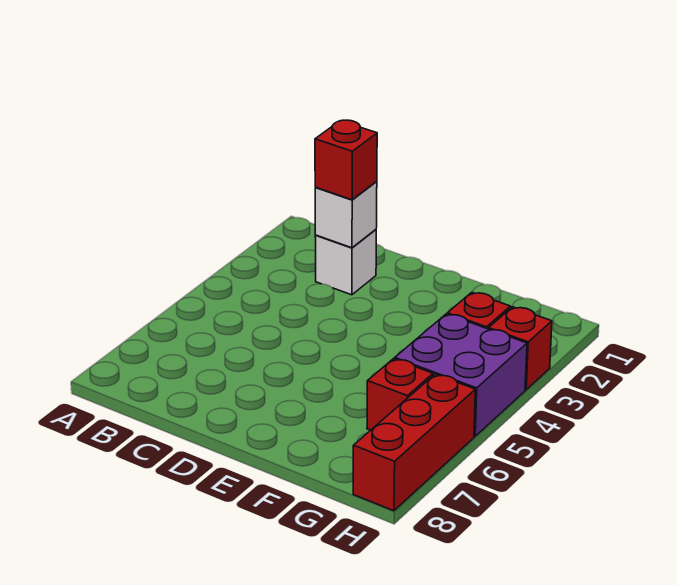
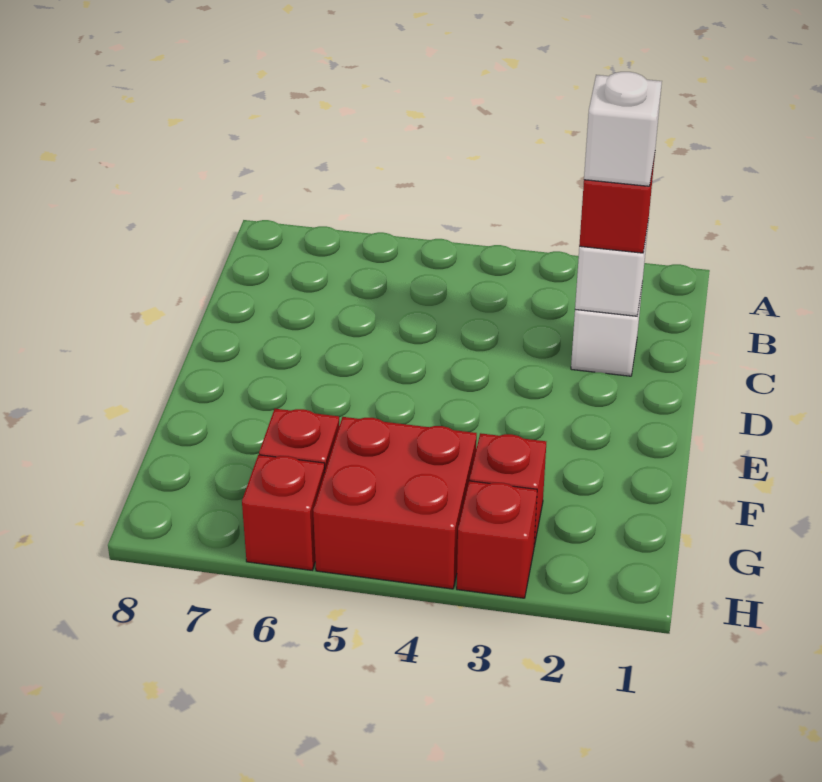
none -> white 1x1 brick [584,72,662,186]
purple 2x2 brick [395,314,527,436] -> red 2x2 brick [313,417,477,589]
red 1x3 brick [353,374,475,511] -> red 1x1 brick [242,455,325,570]

